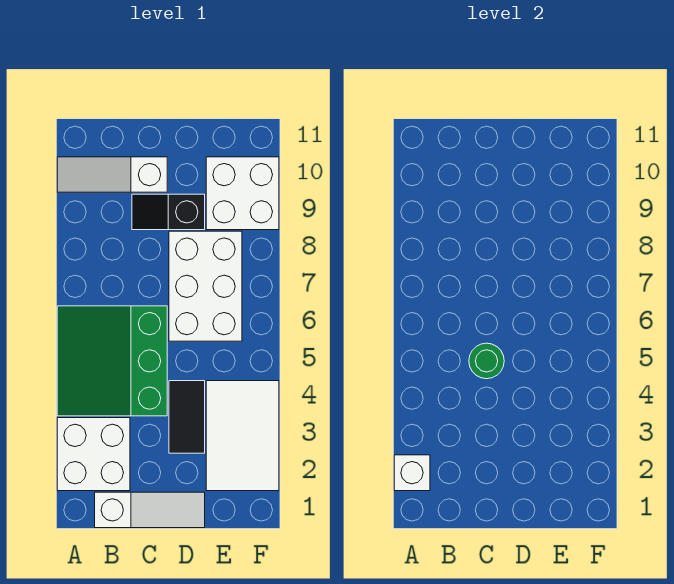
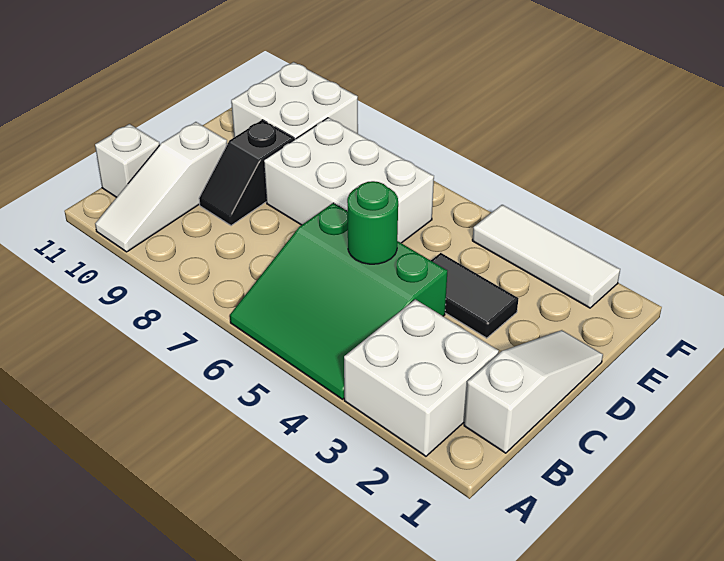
white 1x1 brick [394,455,430,491] -> white 1x1 brick moved to [95,124,160,197]
white 2x3 tile [206,381,279,491] -> white 1x3 tile [472,205,620,308]

